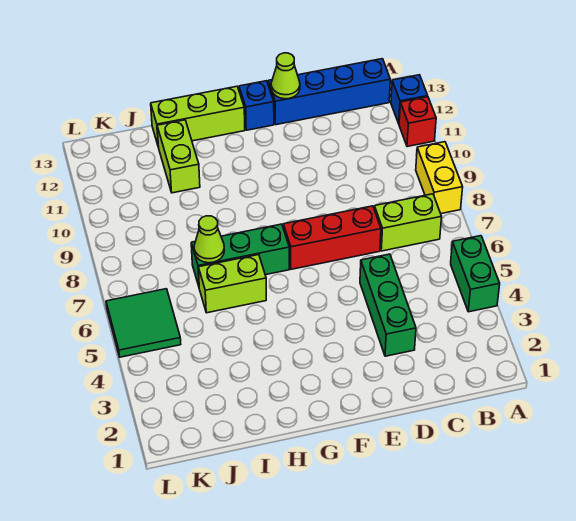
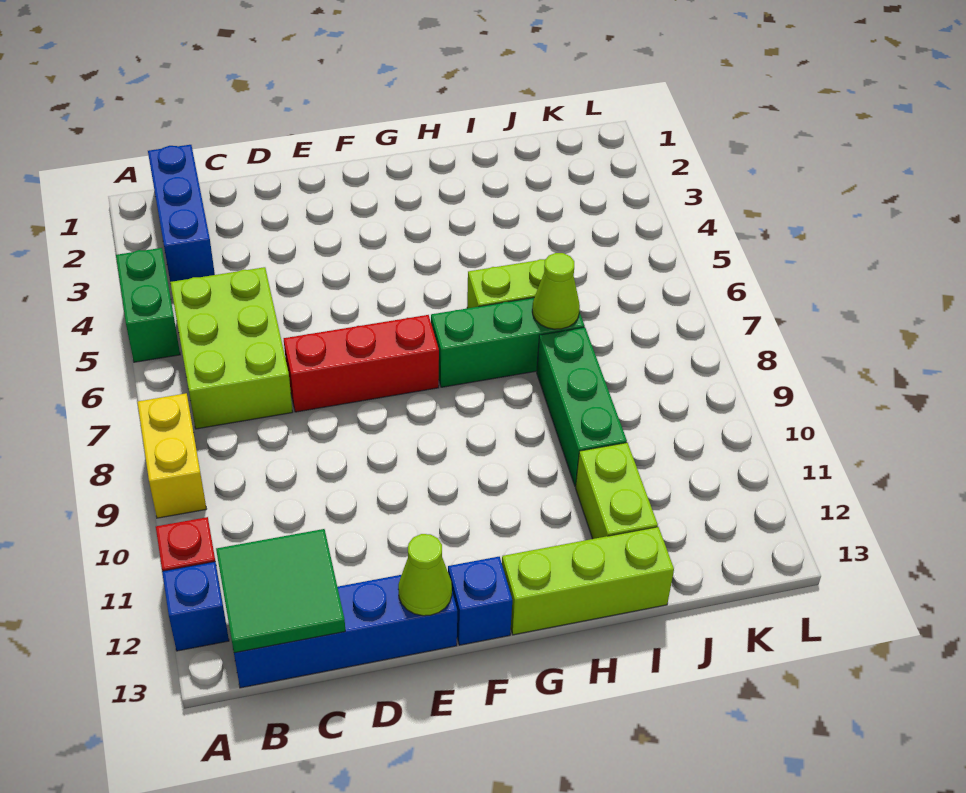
none -> blue 1x3 brick [148,145,215,282]
lime 1x2 brick [374,194,442,251] -> lime 2x3 brick [170,267,293,429]
green 1x3 brick [360,254,416,356] -> green 1x3 brick moved to [537,327,627,486]
green 2x2 tile [106,289,181,357] -> green 2x2 tile moved to [216,529,345,653]

